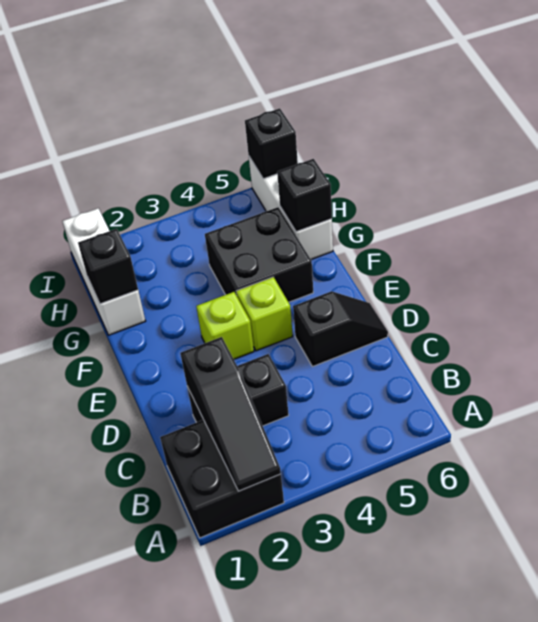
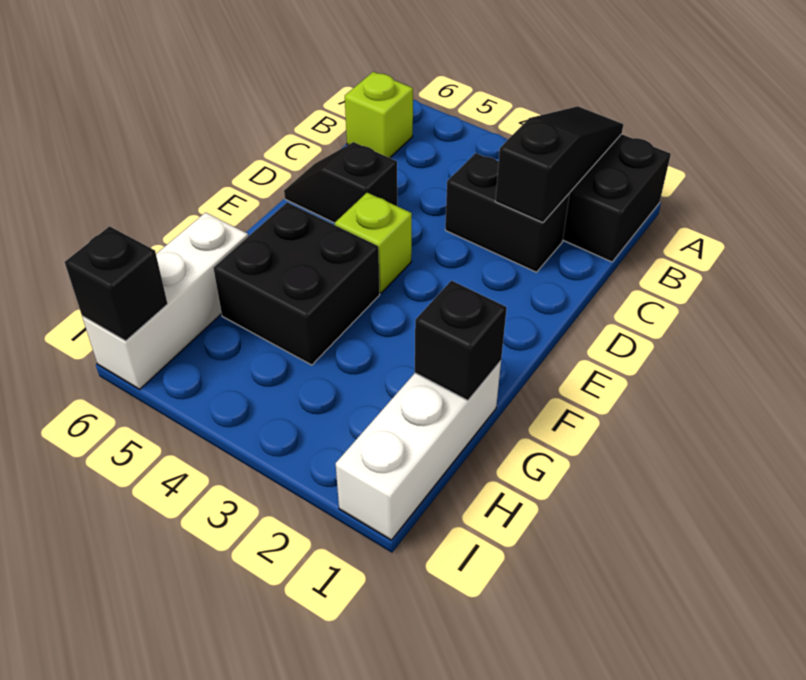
lime 1x1 brick [196,292,254,359] -> lime 1x1 brick moved to [345,72,413,158]
black 1x1 brick [277,159,332,232] -> none

